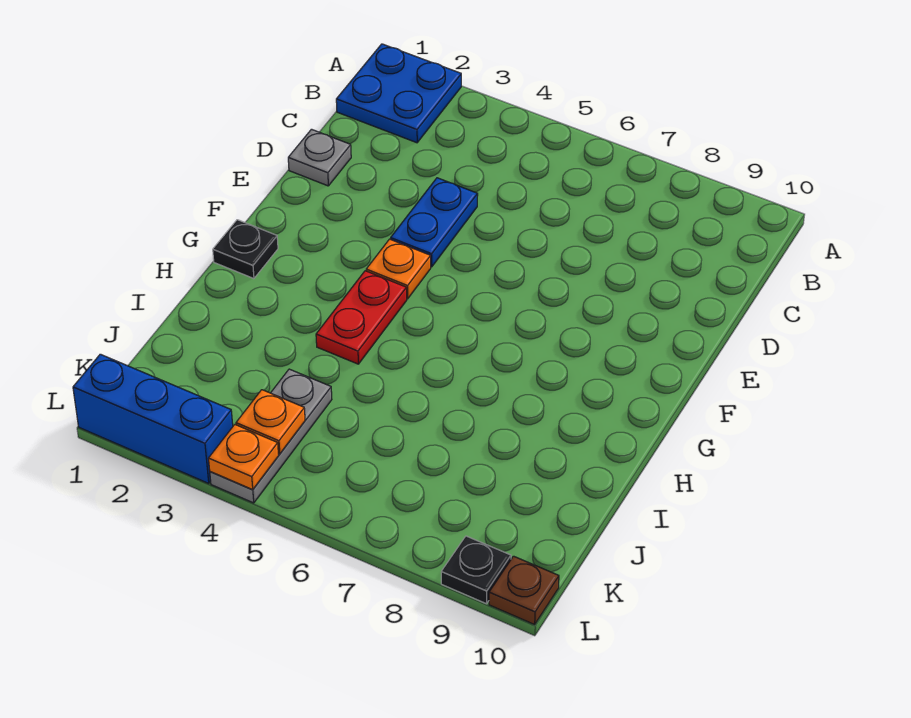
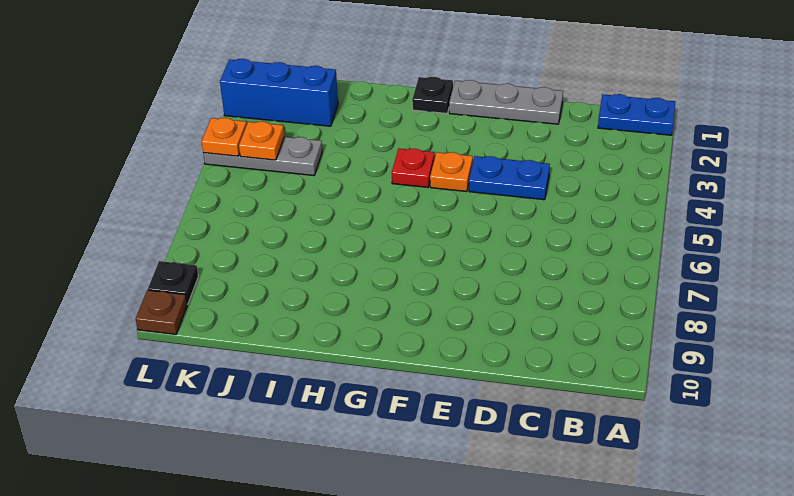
blue 2x2 plate [336,44,461,143] -> blue 1x2 plate [598,94,675,135]
grey 1x1 plate [288,129,351,186] -> grey 1x3 plate [449,80,563,124]
red 1x2 plate [316,271,407,364] -> red 1x1 plate [392,148,435,187]
blue 1x3 brick [73,354,233,483] -> blue 1x3 brick turned to [220,59,338,126]

